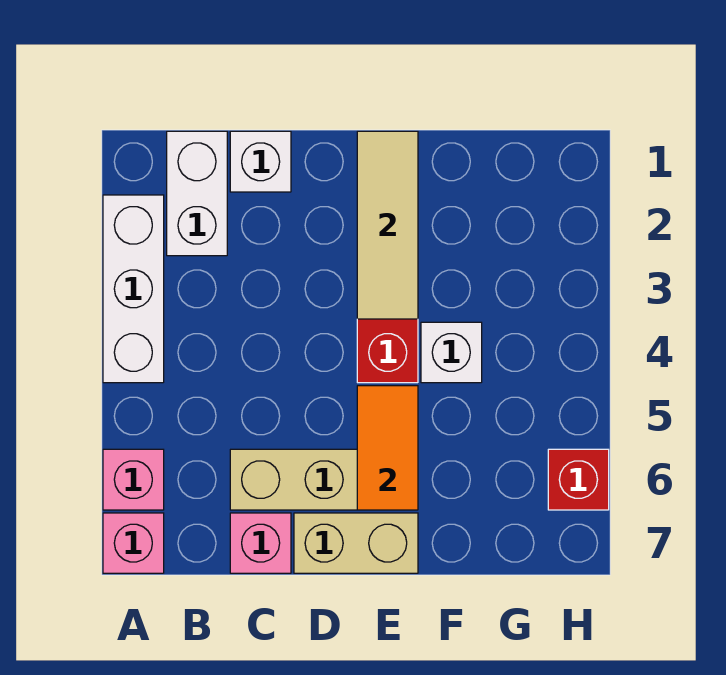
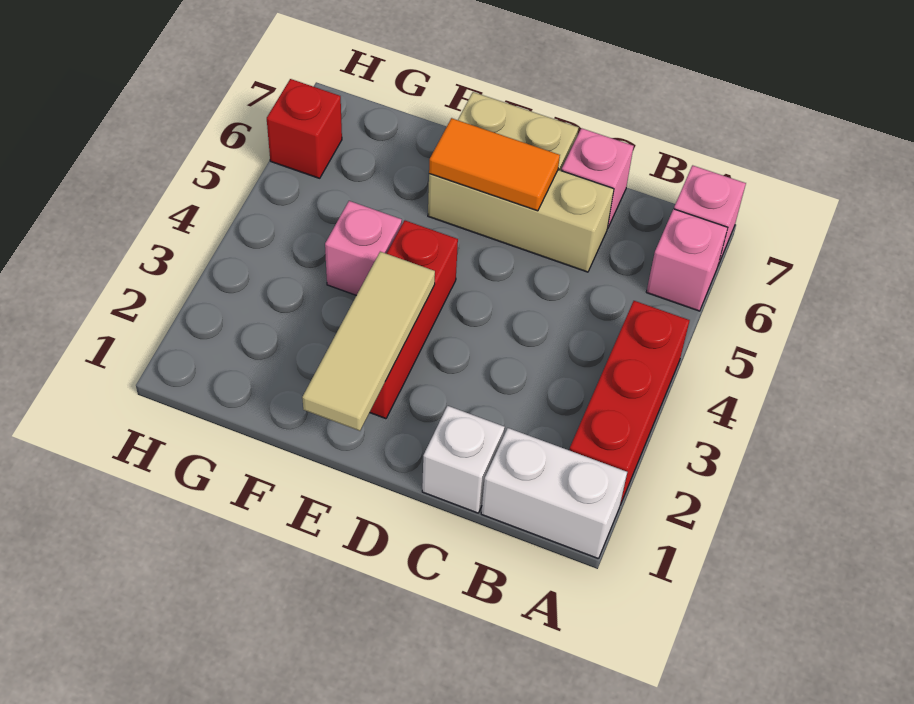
white 1x3 brick [103,195,164,383] -> red 1x3 brick [569,301,690,505]
white 1x2 brick [167,131,227,256] -> white 1x2 brick turned to [481,428,627,559]
orange 1x2 tile [357,386,418,510] -> orange 1x2 tile turned to [429,118,560,211]
white 1x1 brick [421,322,482,383] -> pink 1x1 brick [325,201,402,295]

